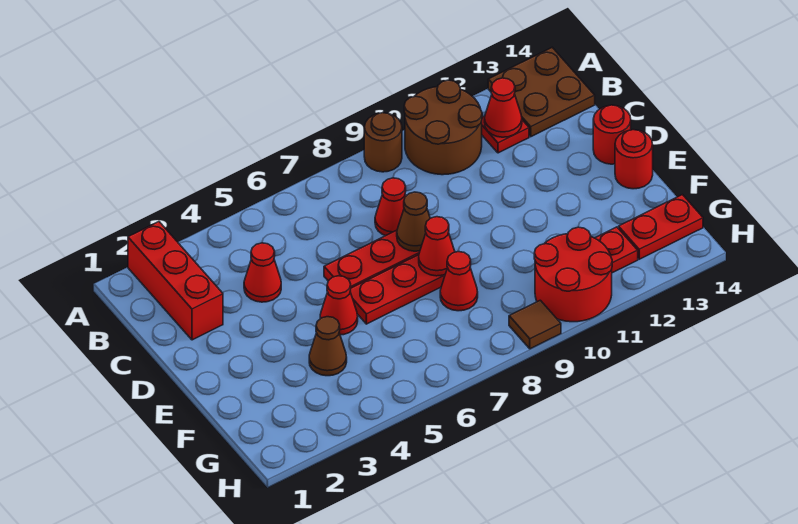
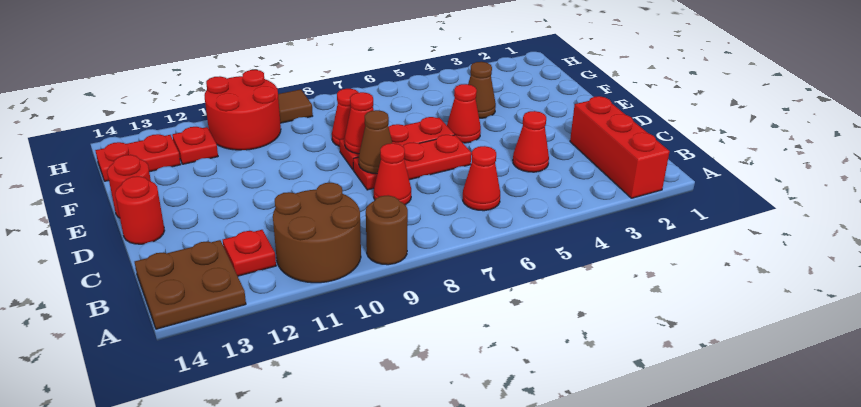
red 1x1 cone [484,78,522,137] -> red 1x1 cone moved to [463,146,500,211]

